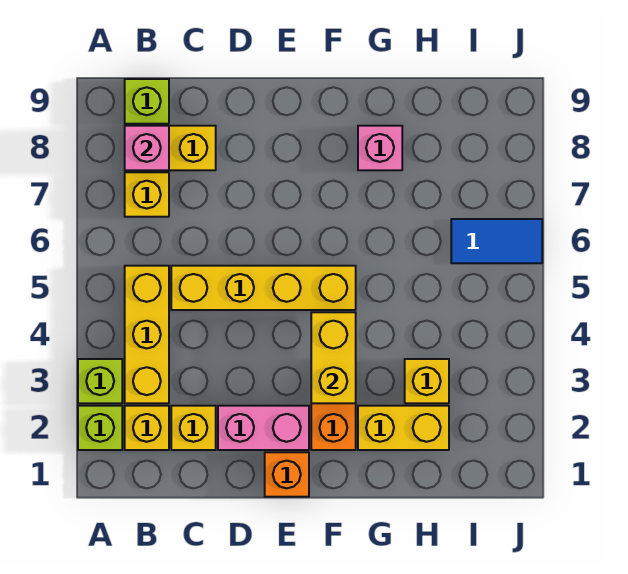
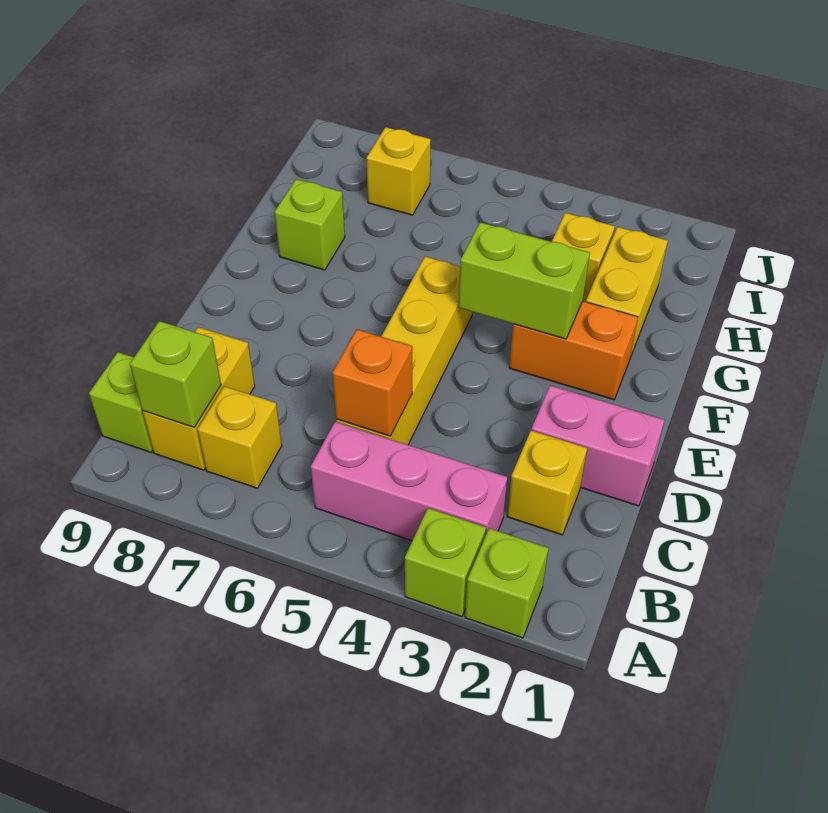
yellow 1x1 brick [125,406,169,450] -> yellow 1x1 brick moved to [366,127,431,215]
yellow 1x3 brick [125,266,169,403] -> pink 1x3 brick [311,422,507,541]
pink 1x1 brick [125,126,169,170] -> lime 1x1 brick [130,321,221,427]
pink 1x2 brick [218,406,309,450] -> pink 1x2 brick turned to [531,385,665,506]
orange 1x1 brick [265,452,309,497] -> orange 1x1 brick moved to [332,330,412,436]
yellow 1x2 brick [311,312,356,403] -> lime 1x2 brick [459,222,590,339]
pink 1x1 brick [358,126,402,170] -> lime 1x1 brick [275,179,345,270]
blue 1x2 tile [451,219,542,263] -> none

